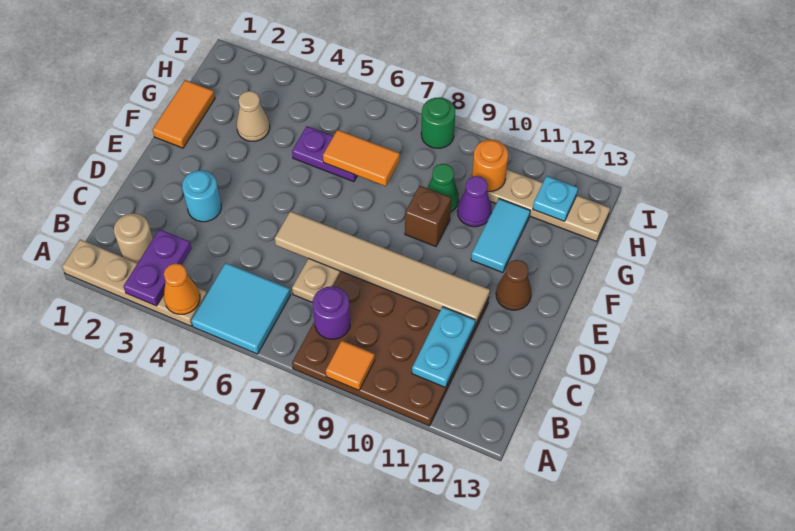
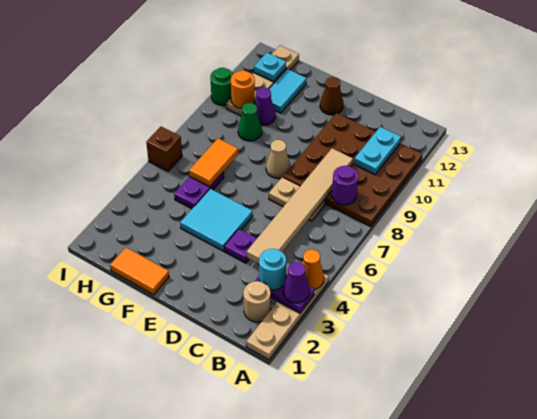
none -> purple 1x1 cone [283,262,310,303]
cyan 2x2 tile [191,263,290,354] -> cyan 2x2 tile moved to [180,189,253,251]
orange 1x1 tile [326,341,375,390] -> none
cyan 1x2 plate [412,307,475,387] -> cyan 1x2 plate turned to [354,127,401,175]
cyan 1x1 round brick [182,170,221,222] -> cyan 1x1 round brick moved to [259,249,286,290]
none -> purple 1x1 plate [224,229,257,263]
tan 1x6 tile [275,211,490,325] -> tan 1x6 tile moved to [247,148,353,264]
brown 1x1 brick [405,186,451,247] -> brown 1x1 brick moved to [146,127,182,171]
cyan 1x2 tile [471,199,530,273] -> cyan 1x2 tile turned to [269,69,306,113]
tan 1x1 cone [237,91,270,141] -> tan 1x1 cone moved to [266,140,290,178]
green 1x1 round brick [421,97,455,148] -> green 1x1 round brick moved to [210,68,233,105]

